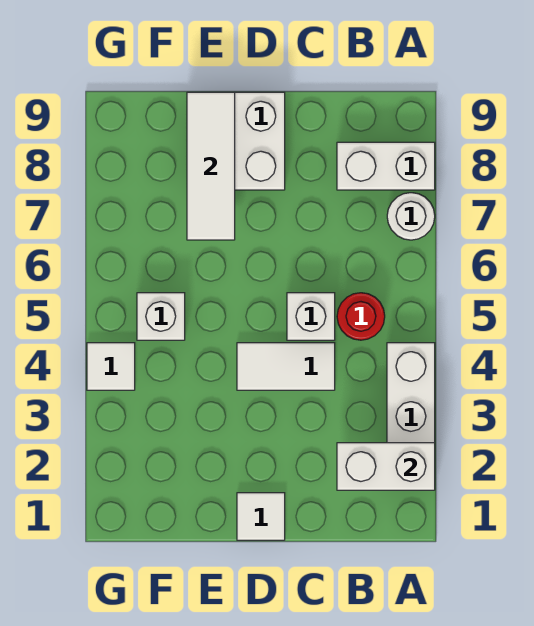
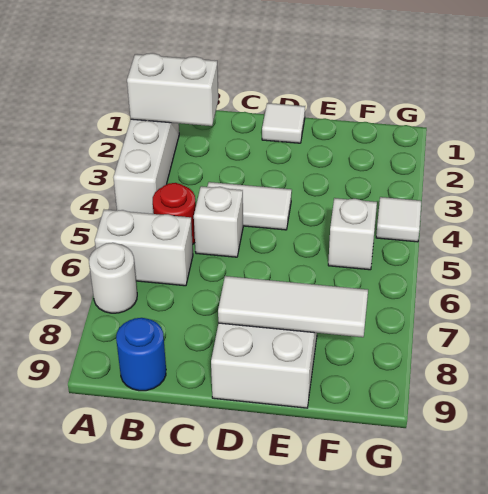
white 1x2 brick [337,142,435,190] -> white 1x2 brick moved to [95,210,193,286]
none -> blue 1x1 round brick [116,318,166,391]
white 1x3 tile [187,92,235,240] -> white 1x3 tile turned to [218,276,368,337]

